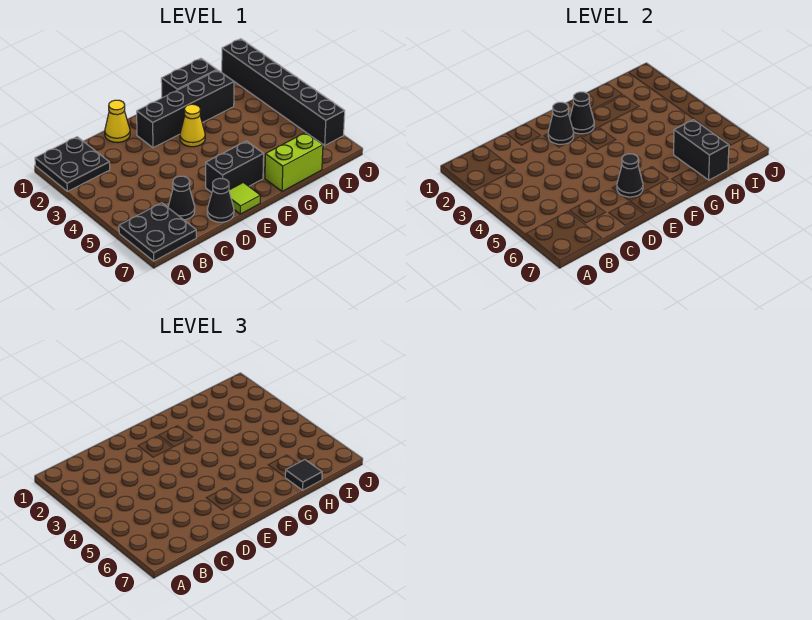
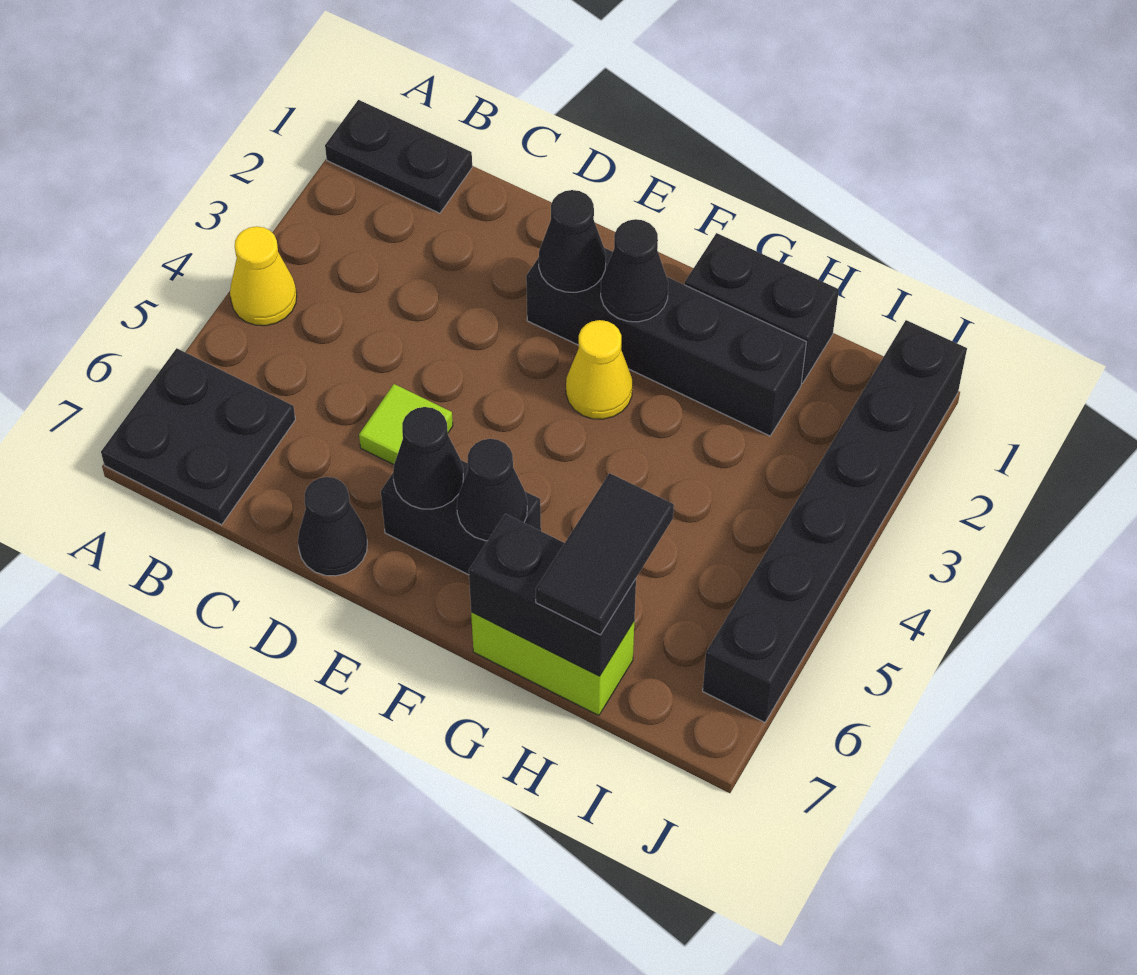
black 2x2 plate [35,137,110,191] -> black 1x2 plate [325,100,472,213]
black 1x1 cone [168,176,195,220] -> black 1x1 cone moved to [457,439,527,541]
yellow 1x1 cone [105,100,130,143] -> yellow 1x1 cone moved to [230,226,297,326]
lime 1x1 tile [229,182,260,214] -> lime 1x1 tile moved to [359,384,453,465]
black 1x2 brick [674,120,729,180] -> black 1x2 brick turned to [469,514,636,676]
black 1x1 tile [285,460,322,490] -> black 1x2 tile [536,473,674,635]

